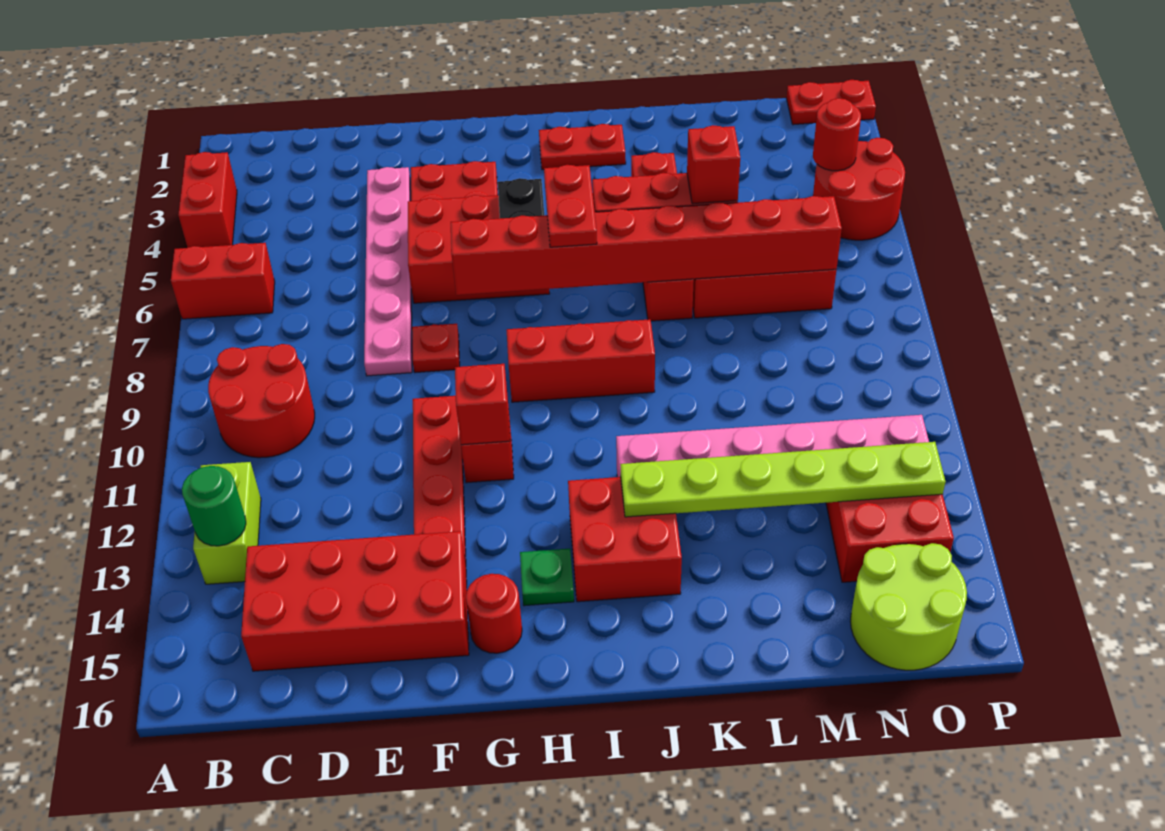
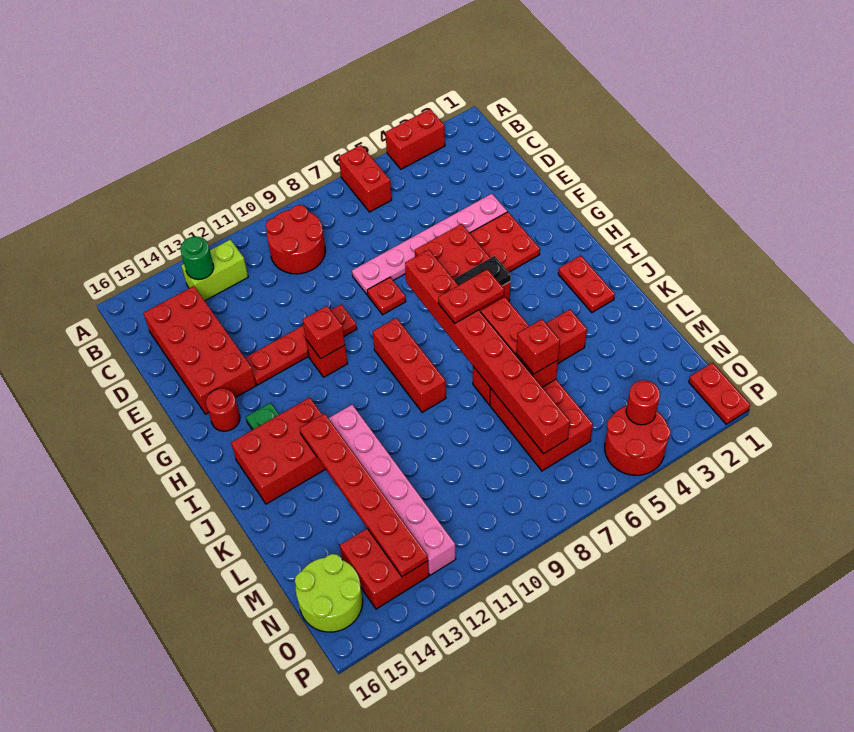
red 2x2 brick [568,477,682,602] -> red 2x3 brick [231,398,325,504]
lime 1x6 plate [620,442,946,517] -> red 1x6 plate [300,414,428,577]

